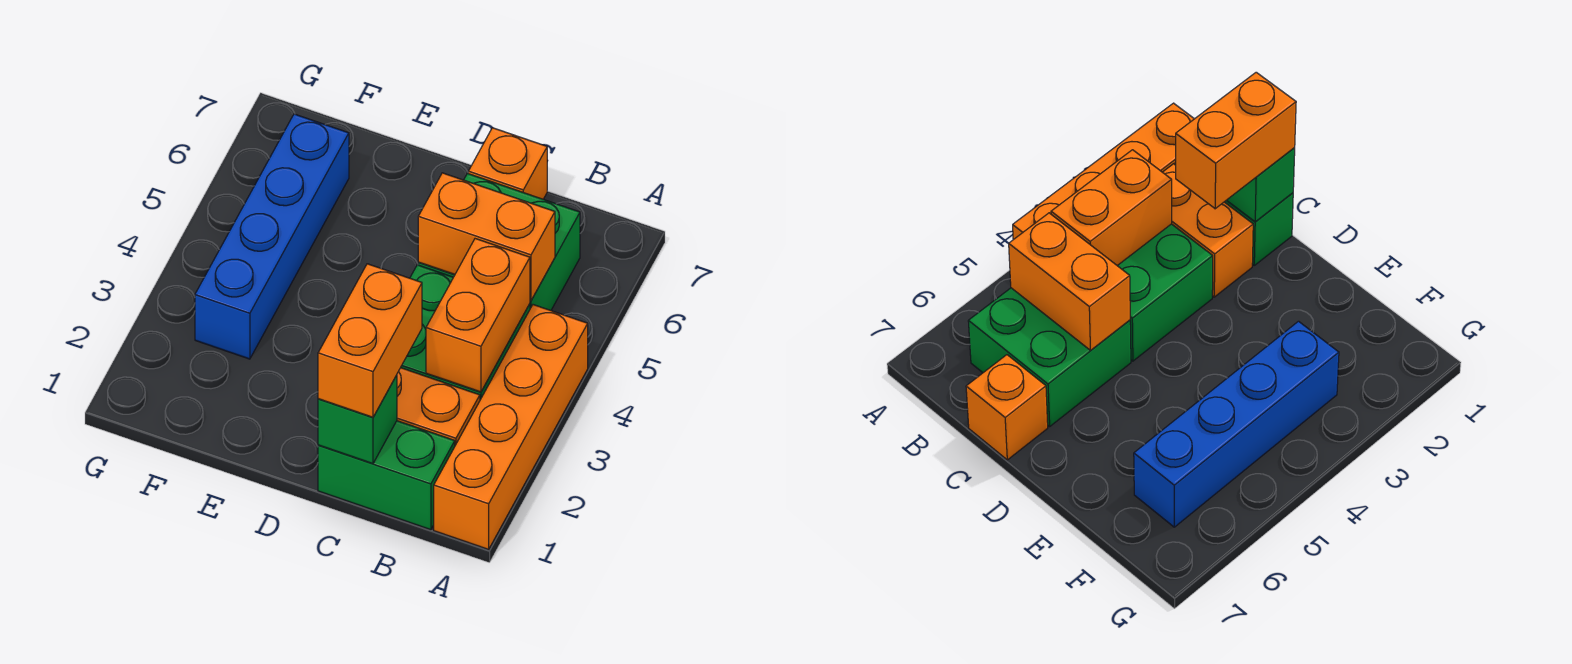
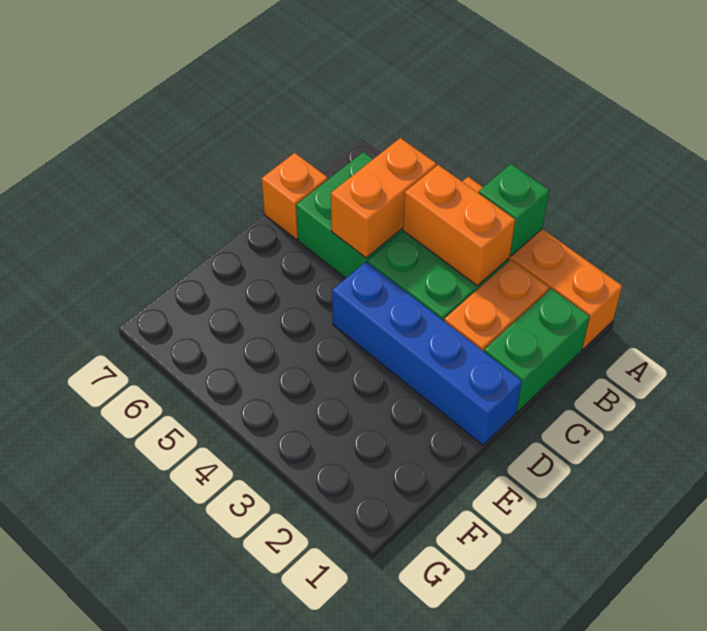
green 1x1 brick [318,375,397,464] -> green 1x1 brick moved to [479,164,549,256]
orange 1x2 brick [318,264,422,417] -> none
blue 1x4 brick [195,114,349,359] -> blue 1x4 brick moved to [332,261,522,445]

